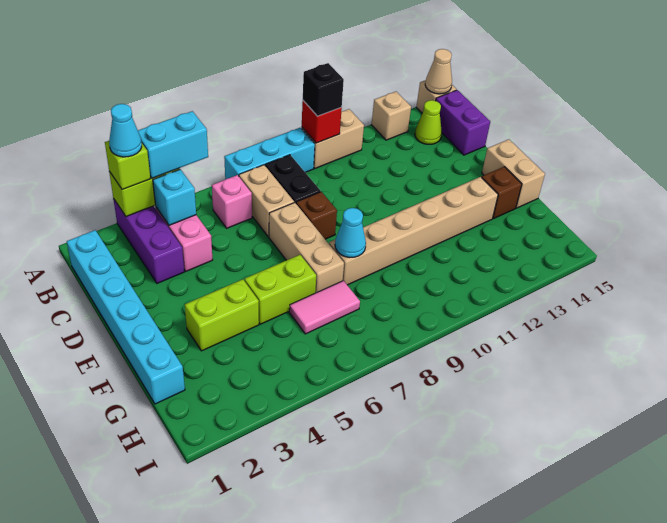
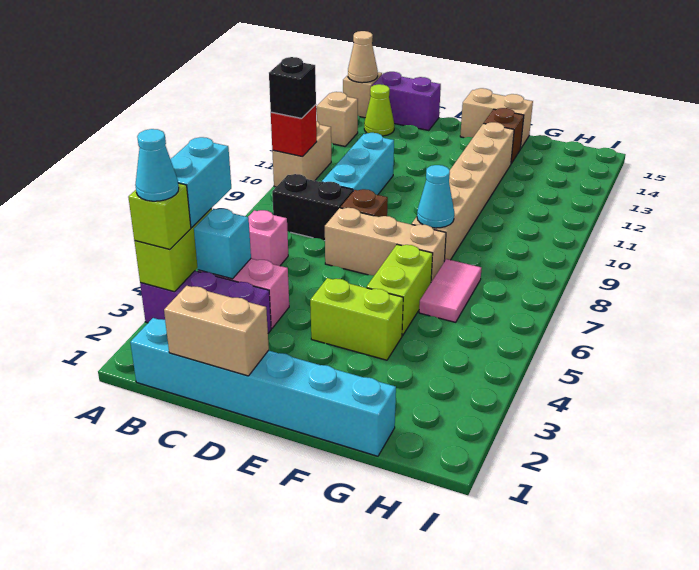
cyan 1x3 brick [224,128,315,180] -> cyan 1x3 brick moved to [322,133,394,195]
tan 1x2 brick [239,165,294,237] -> tan 1x2 brick moved to [164,286,269,376]
lime 1x2 brick [185,279,259,351] -> lime 1x2 brick turned to [310,278,403,360]

